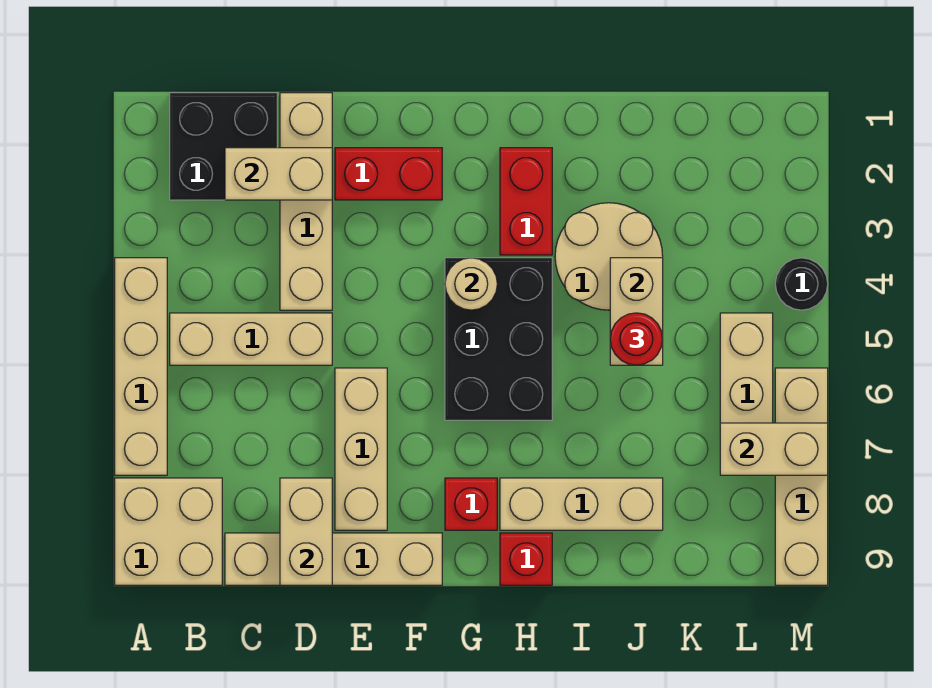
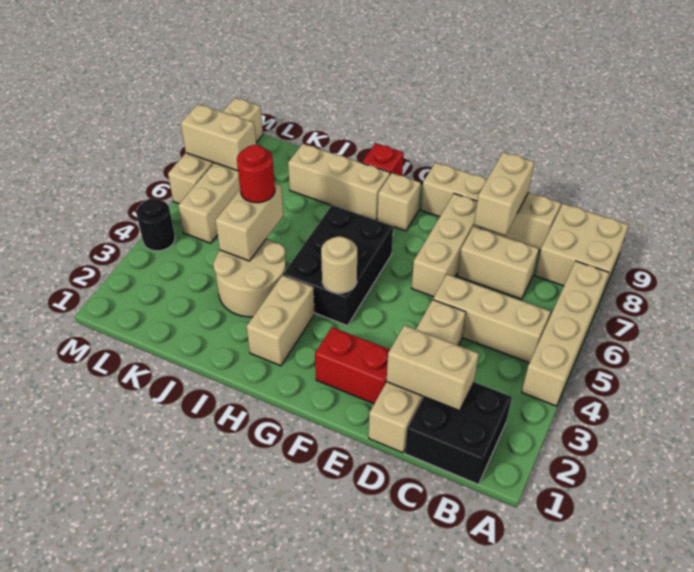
none -> tan 1x2 brick [457,226,539,299]
red 1x1 brick [445,478,497,530] -> tan 1x1 brick [377,173,421,231]
red 1x2 brick [500,148,552,255] -> tan 1x2 brick [247,275,315,366]

